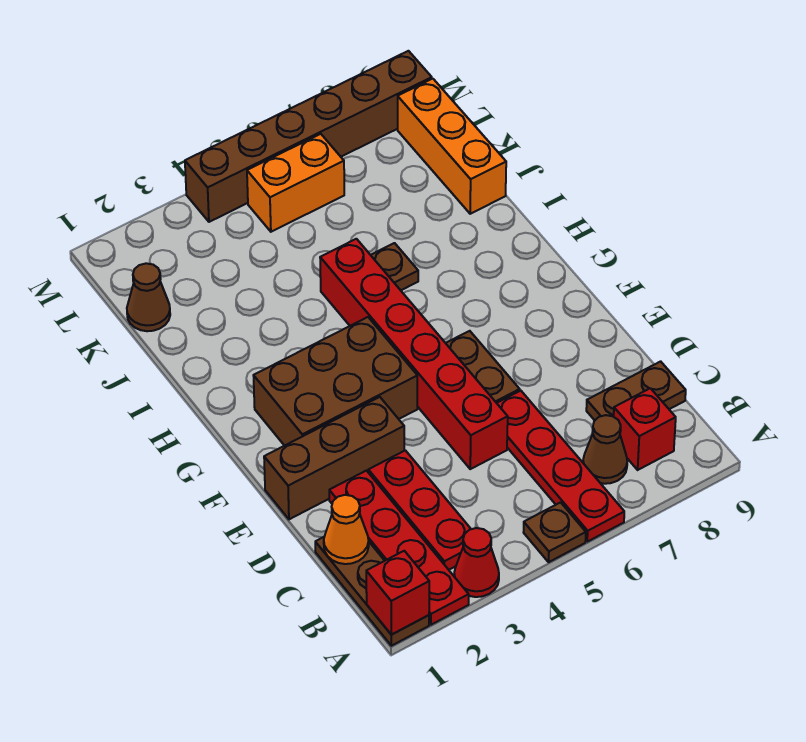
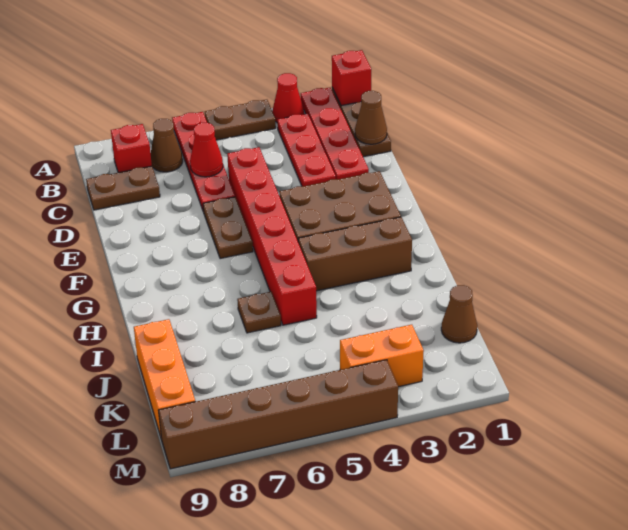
brown 1x1 plate [524,502,586,562] -> brown 1x2 plate [205,100,276,140]
orange 1x1 cone [324,495,369,564] -> brown 1x1 cone [355,91,387,144]
none -> red 1x1 cone [190,123,223,177]
brown 1x3 brick [264,397,404,519] -> brown 1x3 brick moved to [298,217,412,291]
orange 1x2 brick [247,134,344,232] -> orange 1x2 brick moved to [340,325,424,387]

